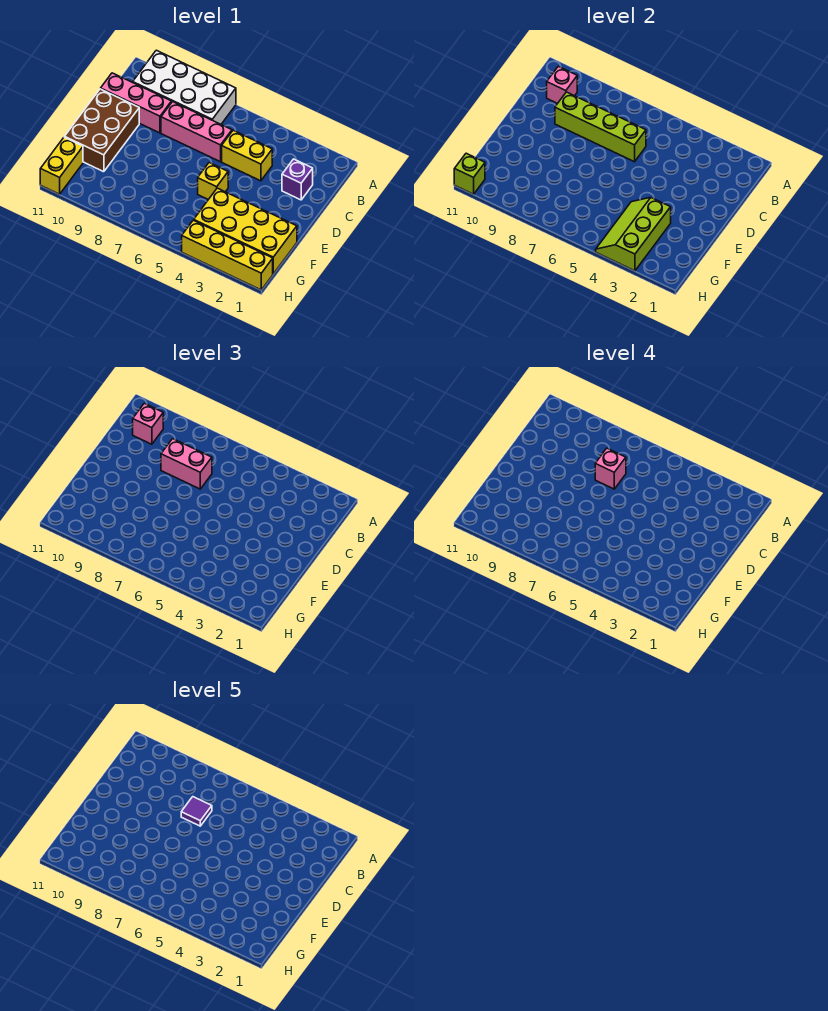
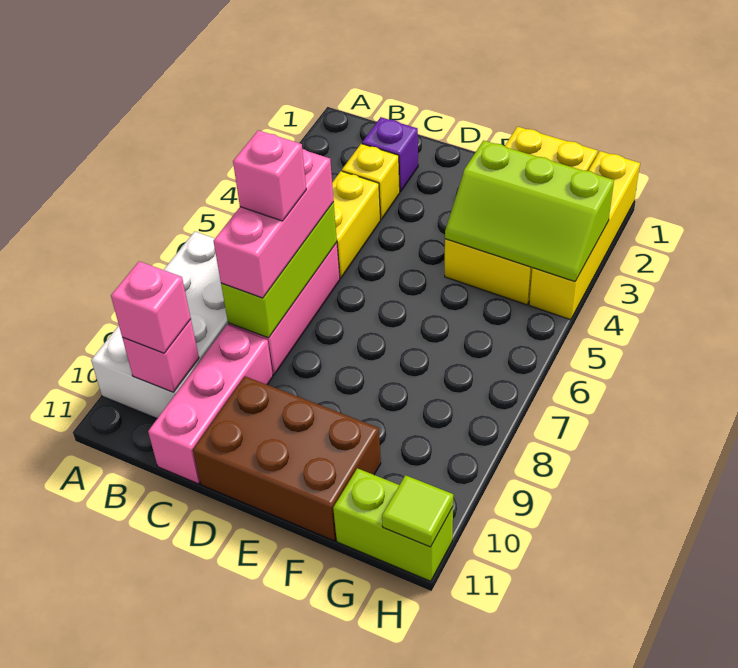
lime 1x4 brick [555,92,646,162] -> lime 1x3 brick [221,202,337,338]
pink 1x2 brick [161,439,212,489] -> pink 1x3 brick [213,149,334,298]
purple 1x1 tile [181,797,212,826] -> none
yellow 1x1 brick [198,163,228,200] -> yellow 1x1 brick moved to [342,144,400,220]
yellow 1x2 brick [40,137,83,194] -> lime 1x2 brick [333,468,453,581]
lime 1x1 brick [454,153,485,194] -> lime 1x1 tile [382,475,453,547]

